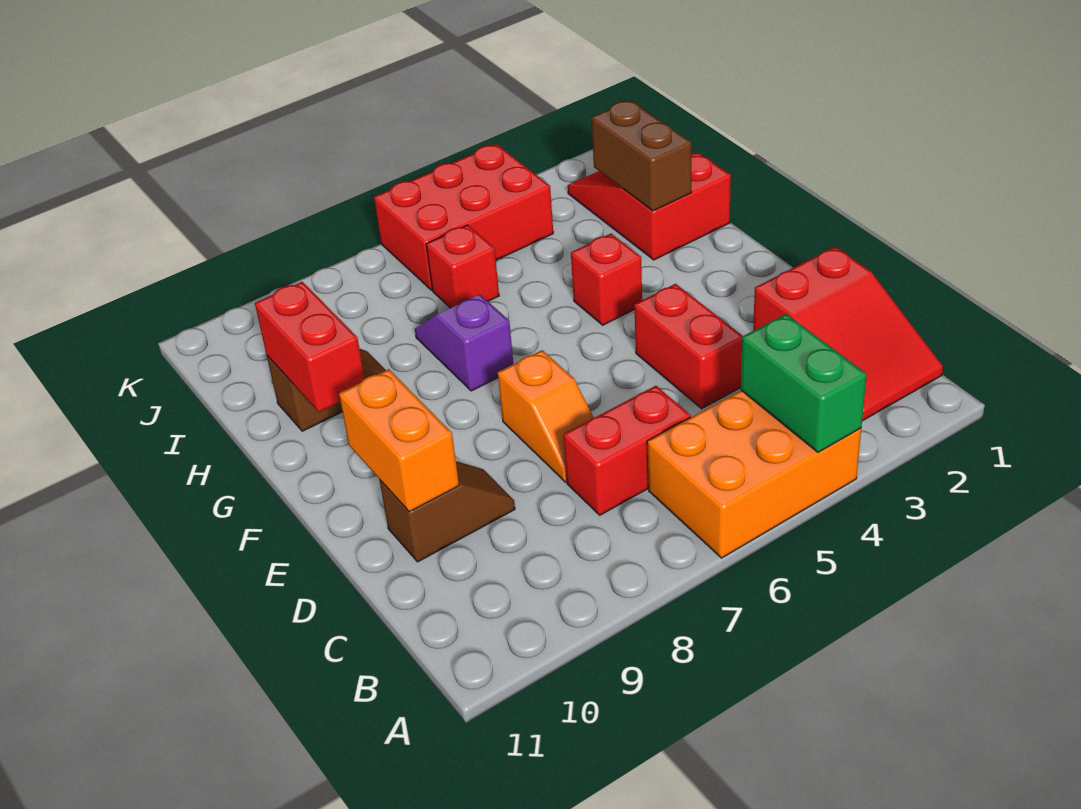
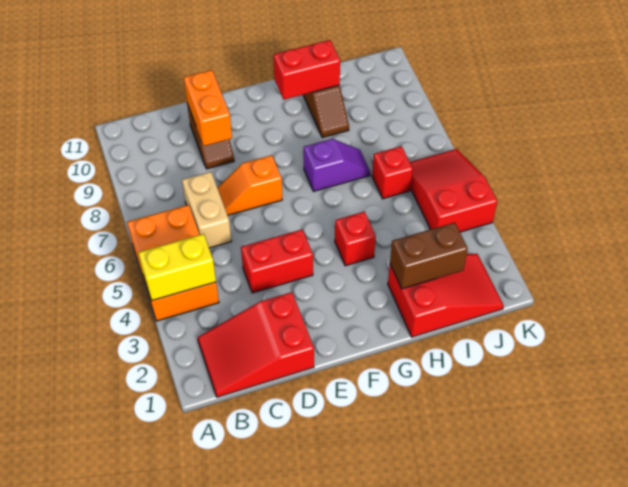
green 1x2 brick [741,314,867,452] -> yellow 1x2 brick [138,234,216,301]
red 1x2 brick [564,386,691,515] -> tan 1x2 brick [182,172,232,248]
orange 1x2 brick [339,369,459,512] -> orange 1x2 brick turned to [184,70,232,146]
red 2x3 brick [374,144,553,290] -> red 2x3 slope [410,149,497,232]

